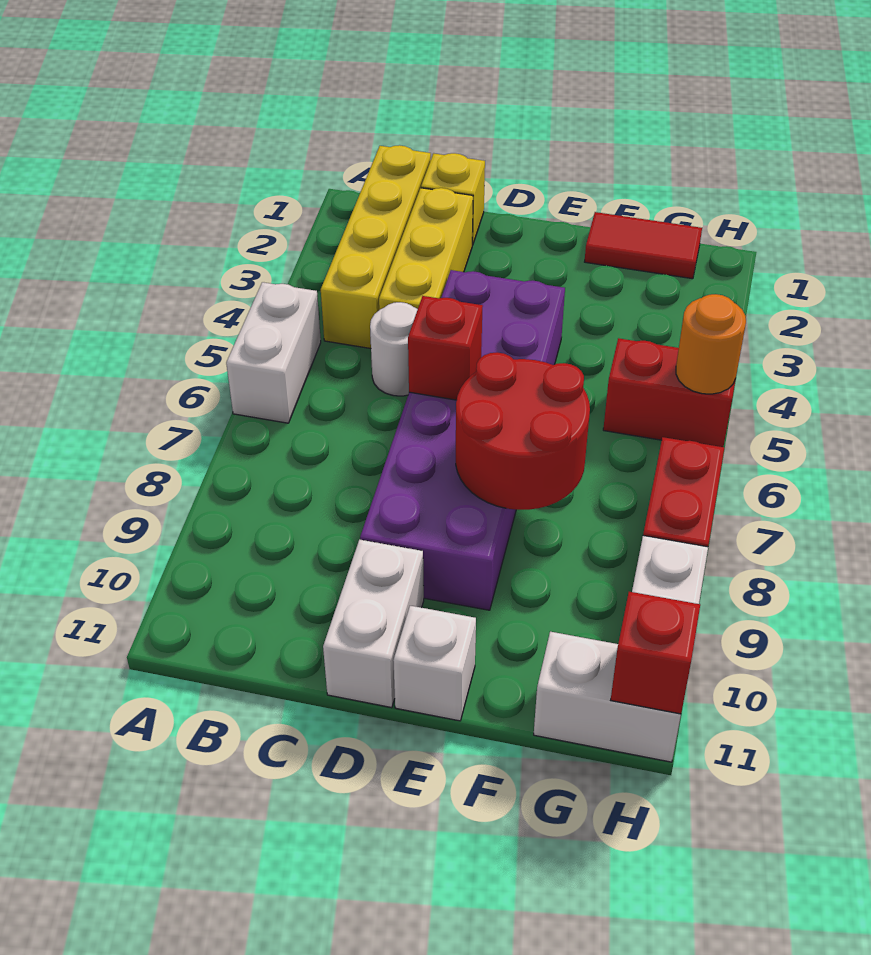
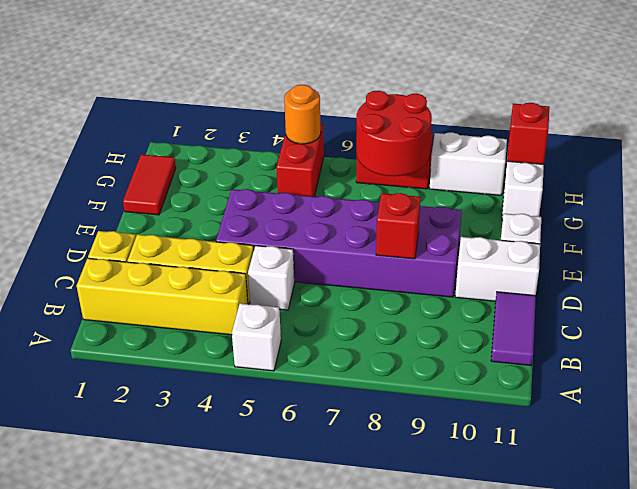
white 1x2 brick [226,282,321,423] -> white 1x1 brick [232,303,281,371]
none -> purple 1x2 tile [491,292,536,365]
white 1x1 round brick [370,302,418,396] -> white 1x1 brick [248,246,295,310]
red 1x1 brick [408,296,483,400] -> red 1x1 brick moved to [376,193,420,259]
red 2x2 round brick [456,352,590,510] -> red 2x2 round brick moved to [356,91,432,176]

